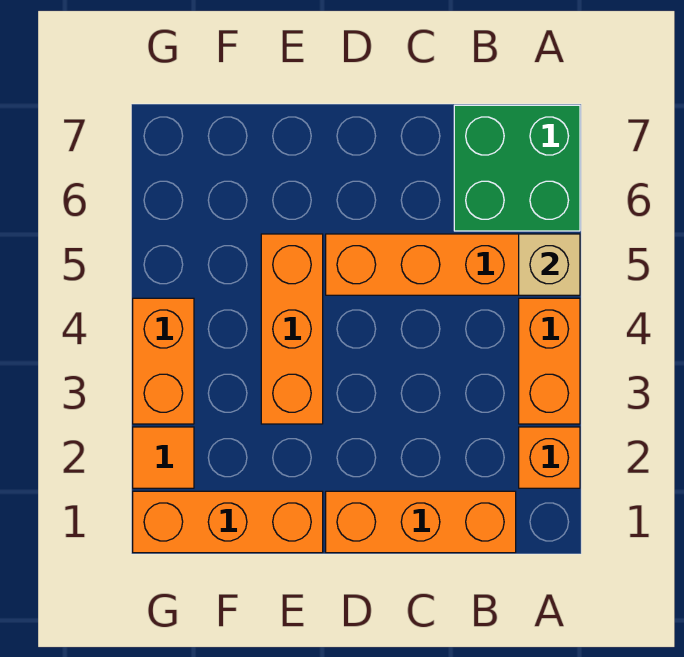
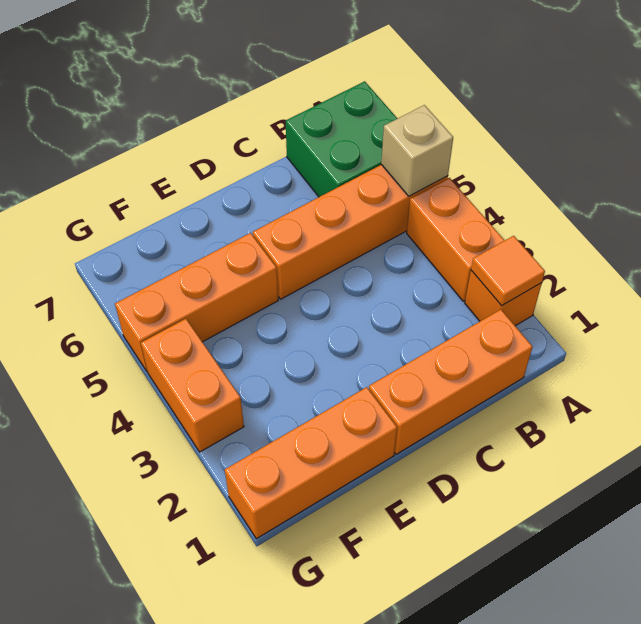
orange 1x3 brick [261,234,323,424] -> orange 1x3 brick turned to [115,233,278,372]
orange 1x1 tile [133,427,194,488] -> orange 1x1 tile moved to [471,236,545,306]

